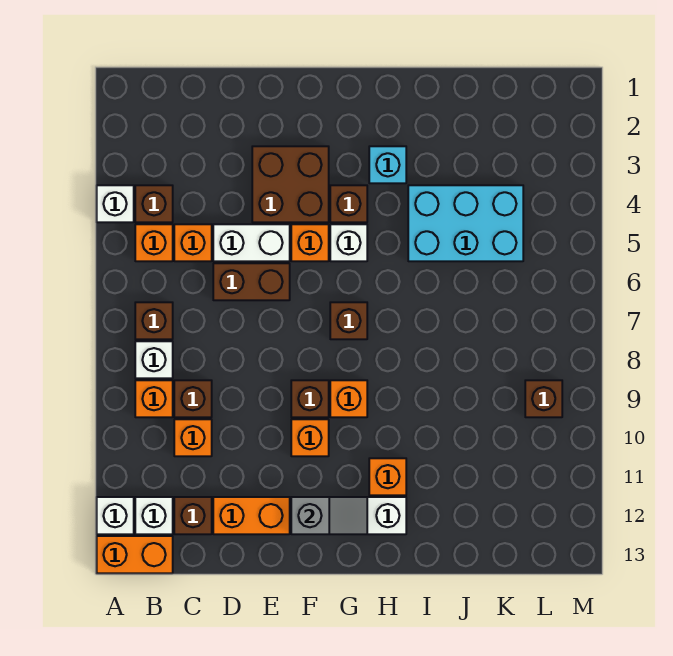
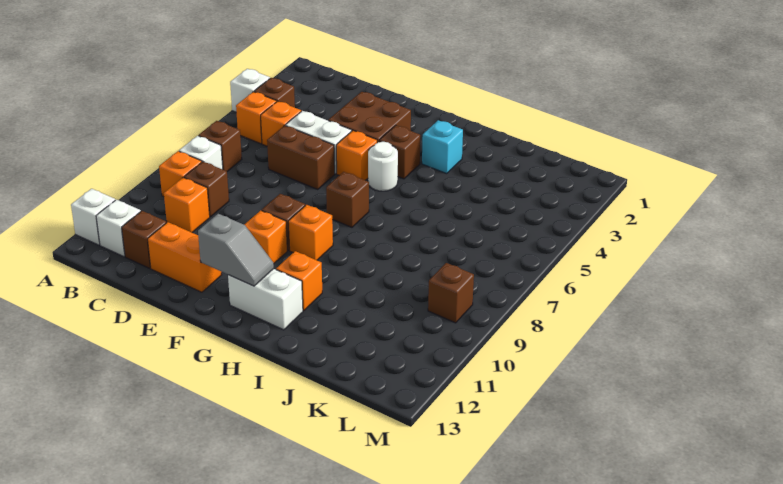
orange 1x2 brick [97,536,173,573] -> none
white 1x1 brick [330,224,367,261] -> white 1x1 round brick [368,142,398,191]
cyan 2x3 brick [408,185,523,261] -> none

